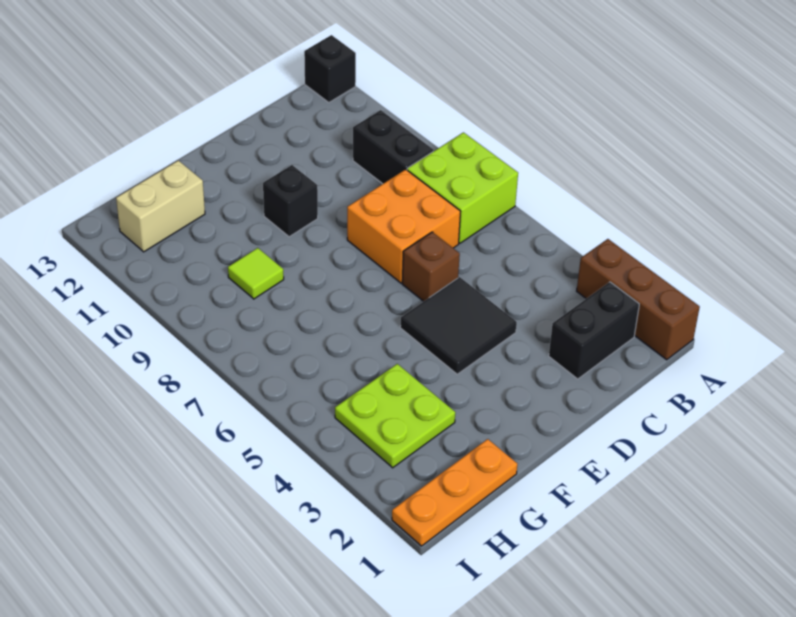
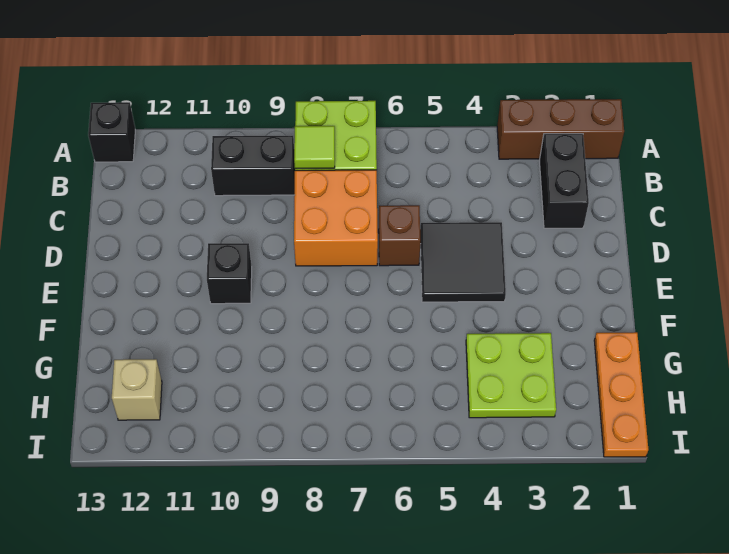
lime 1x1 tile [228,248,284,299] -> lime 1x1 tile moved to [294,126,335,168]
tan 1x2 brick [116,160,205,252] -> tan 1x1 brick [112,359,162,420]

